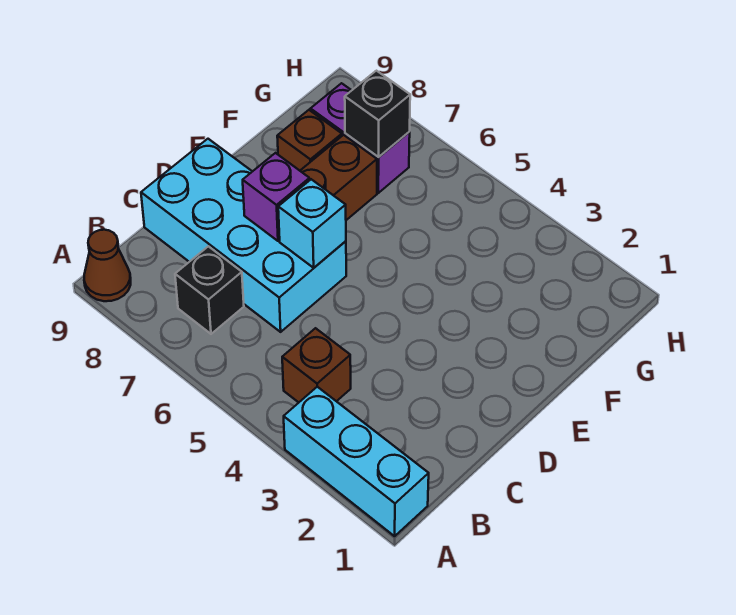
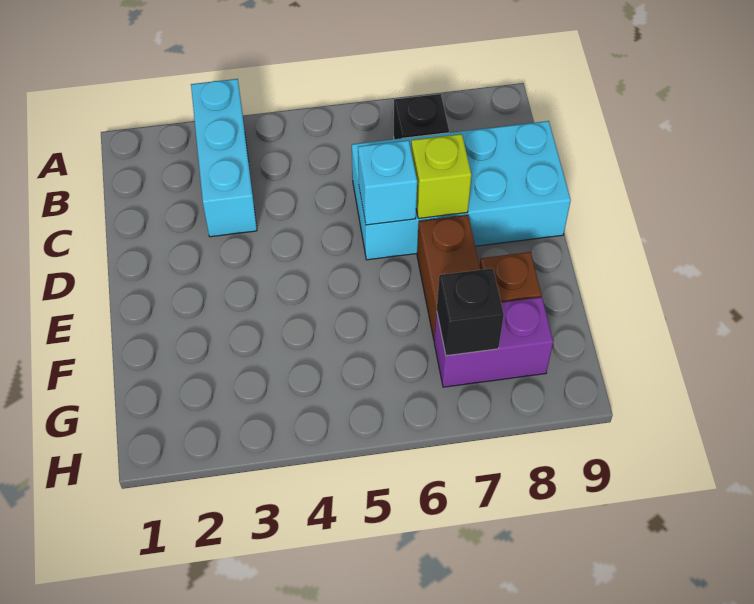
cyan 1x3 brick [284,387,429,536] -> cyan 1x3 brick turned to [191,79,257,237]
brown 1x1 cone [84,230,131,301] -> none
brown 1x1 brick [282,328,351,402] -> none
purple 1x1 brick [243,153,310,241] -> lime 1x1 brick [411,134,471,218]

